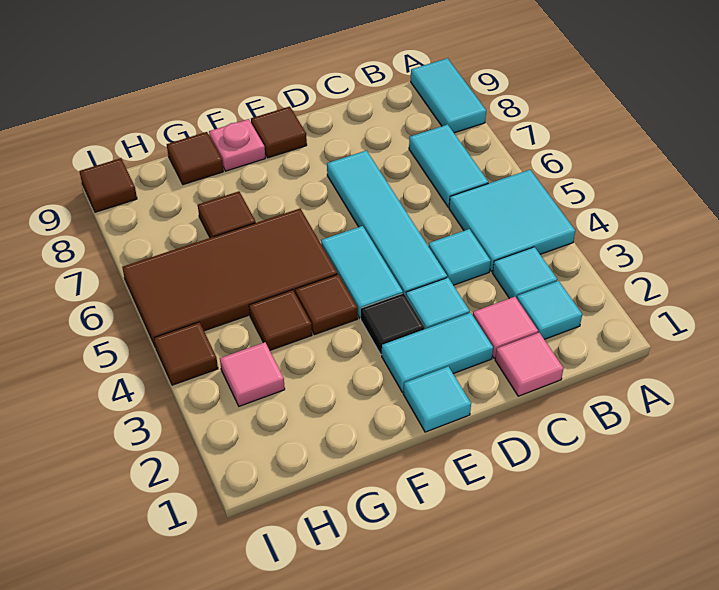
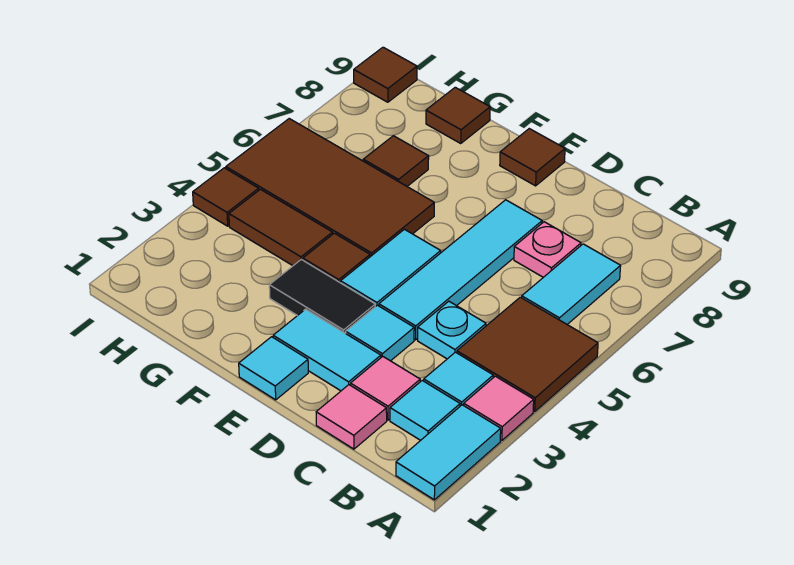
cyan 2x2 tile [449,170,575,272] -> brown 2x2 tile [457,297,598,412]
cyan 1x2 tile [411,58,486,133] -> cyan 1x2 tile moved to [396,405,501,500]
cyan 1x1 tile [428,229,491,285] -> cyan 1x1 plate [418,301,486,359]
black 1x1 tile [361,293,425,355] -> black 1x2 tile [269,259,375,333]
pink 1x1 plate [209,119,265,171] -> pink 1x1 plate moved to [514,222,581,277]
brown 1x1 tile [249,290,312,350] -> brown 1x2 tile [229,189,333,266]
pink 1x1 tile [220,342,285,406] -> pink 1x1 tile moved to [464,376,534,441]

